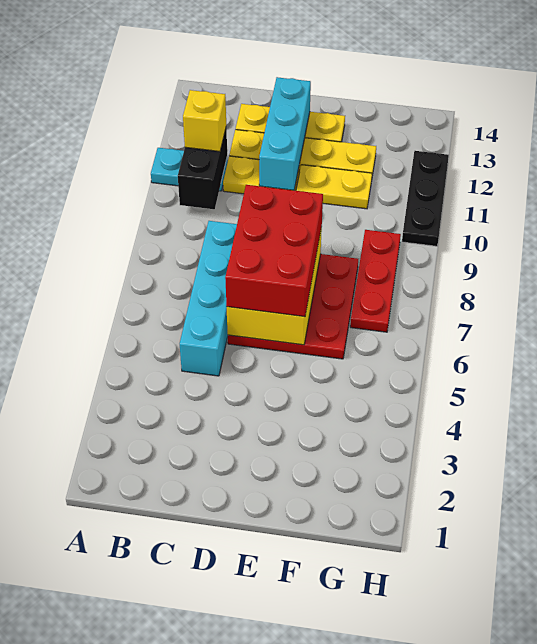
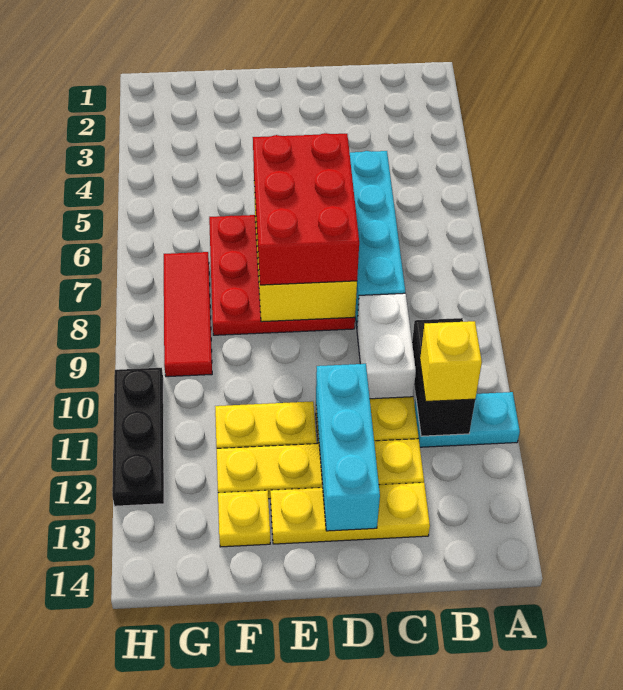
none -> white 1x2 brick [357,293,416,399]
none -> yellow 1x1 plate [218,490,270,547]
red 1x3 plate [350,230,401,332] -> red 1x3 tile [164,252,212,377]

